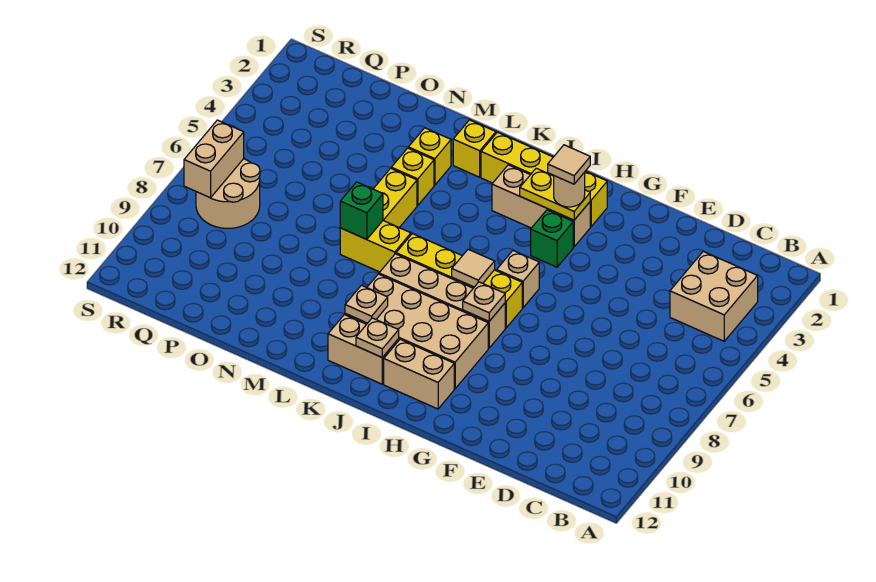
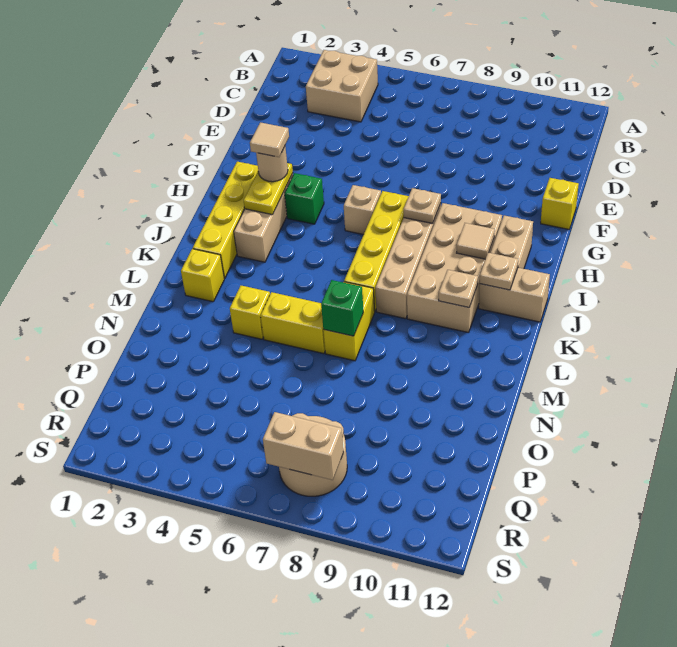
tan 1x1 tile [452,249,495,287] -> tan 1x1 tile moved to [457,223,495,259]
tan 1x2 brick [328,315,399,384] -> tan 1x2 brick turned to [479,268,550,322]
yellow 1x1 brick [408,128,451,185] -> yellow 1x1 brick moved to [541,178,579,229]

